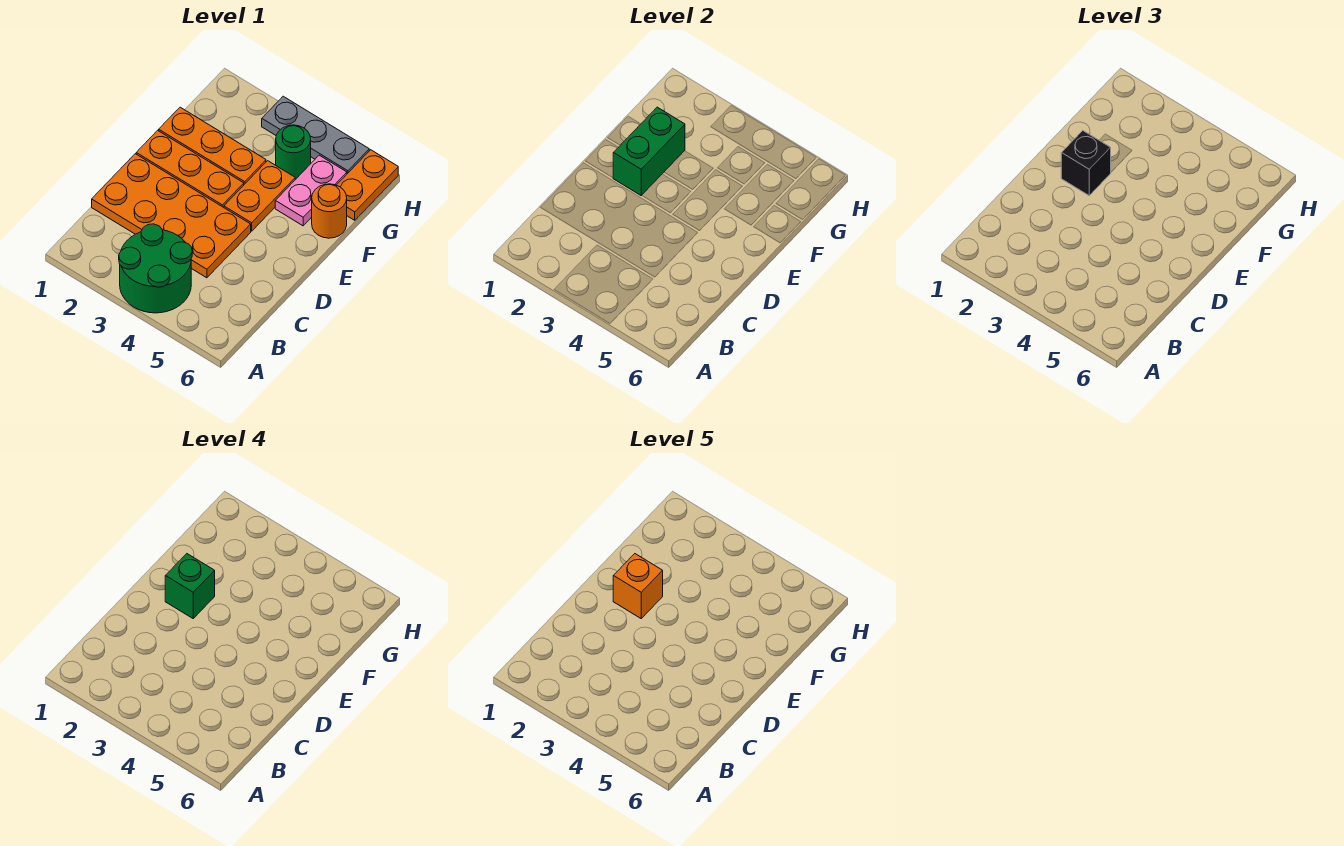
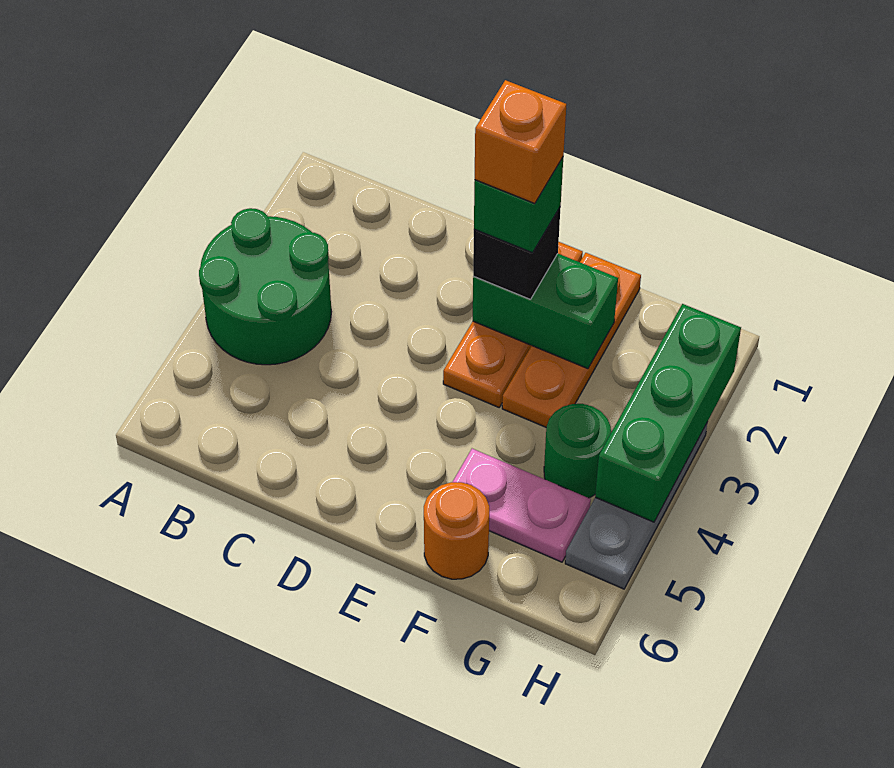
orange 2x4 plate [92,154,251,278] -> none
orange 1x2 plate [224,161,295,231] -> none
orange 1x2 plate [337,150,398,220] -> none
none -> green 1x3 brick [595,304,741,522]

